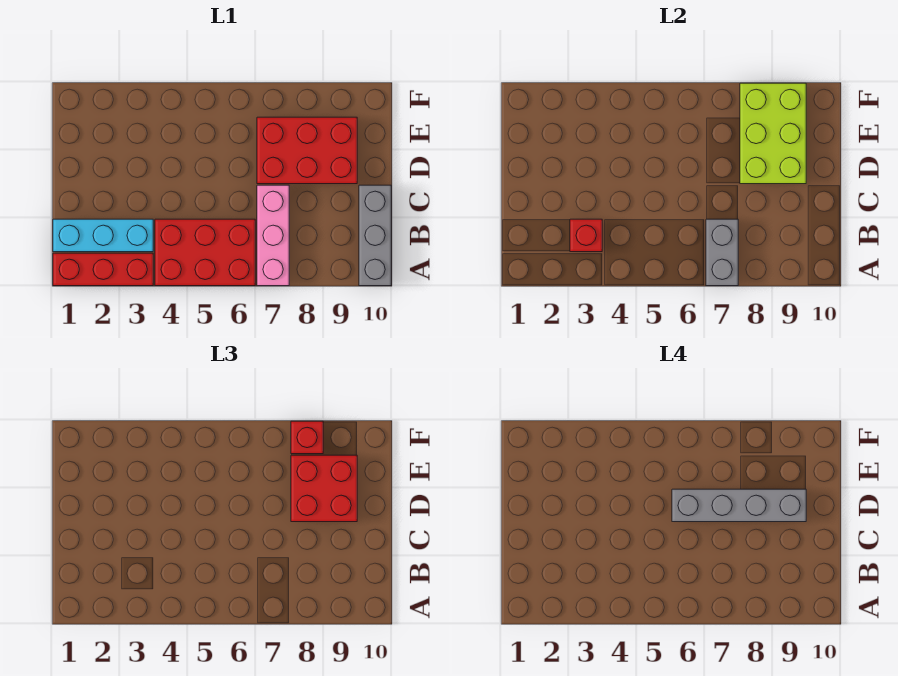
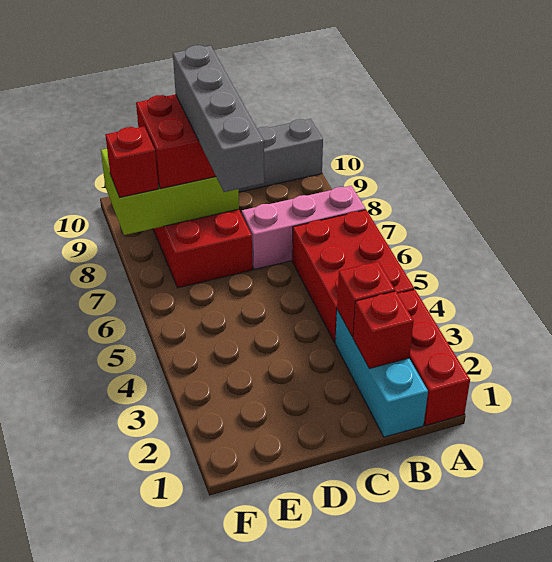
grey 1x2 brick [706,219,738,286] -> none
none -> red 1x1 brick [353,291,414,369]

